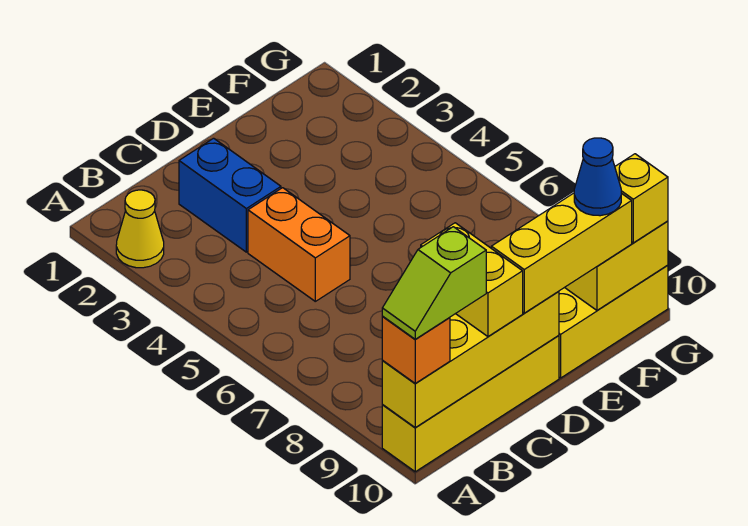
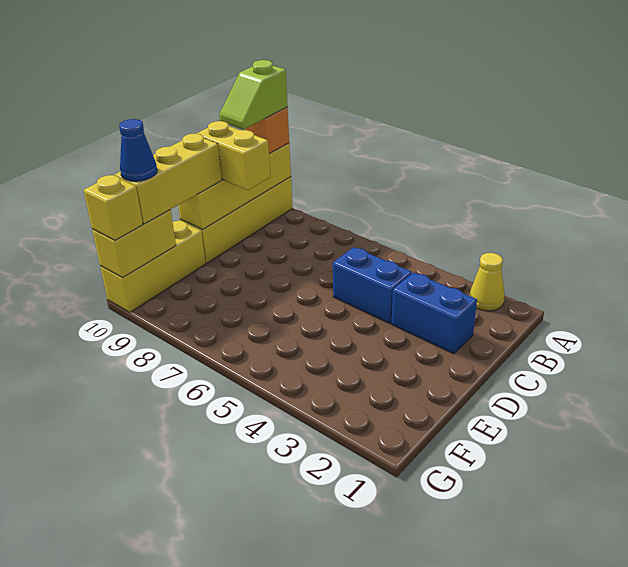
lime 1x2 slope [382,227,486,339] -> lime 1x2 slope turned to [219,60,288,130]
orange 1x2 brick [248,188,350,301] -> blue 1x2 brick [333,247,412,324]

